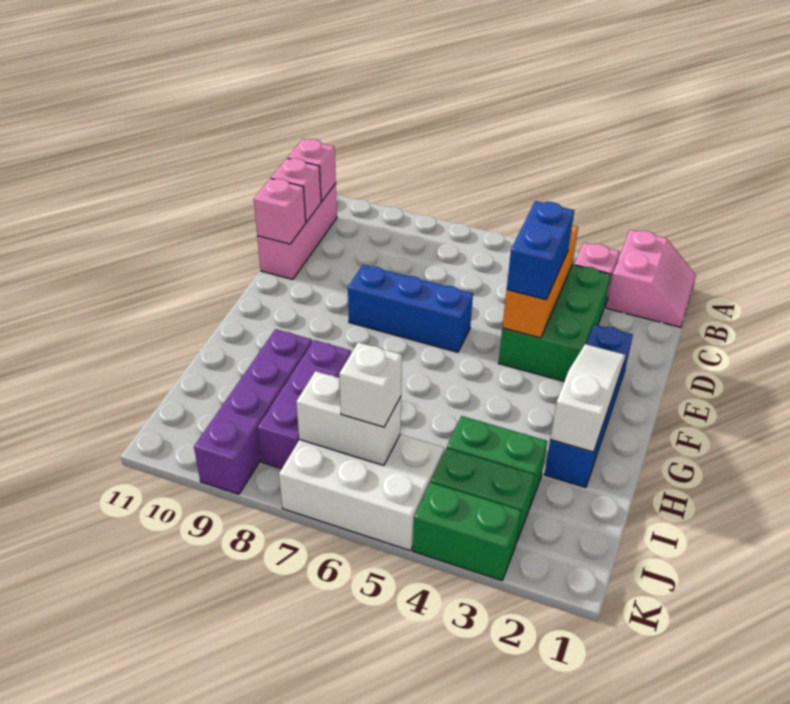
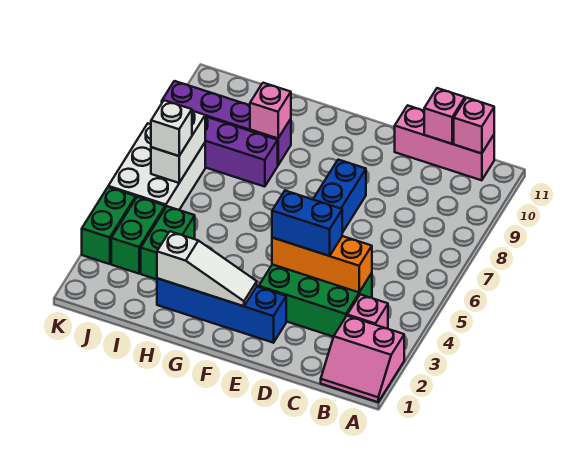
pink 1x1 brick [254,178,306,244] -> pink 1x1 brick moved to [250,83,291,138]

